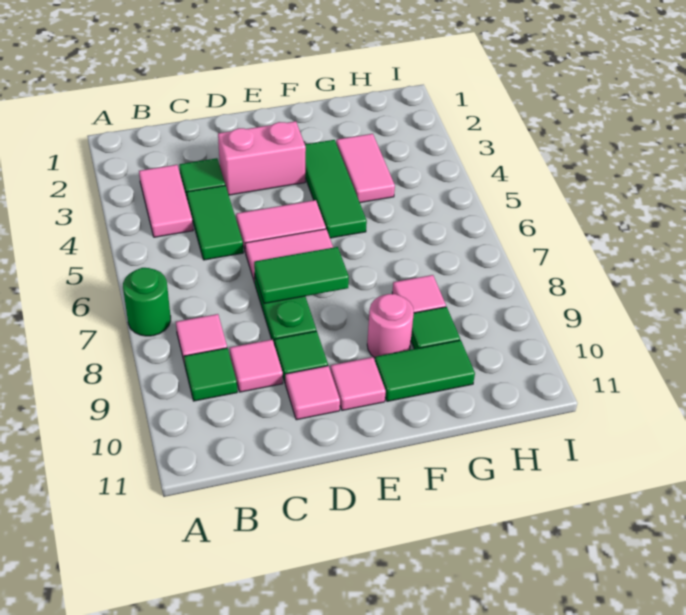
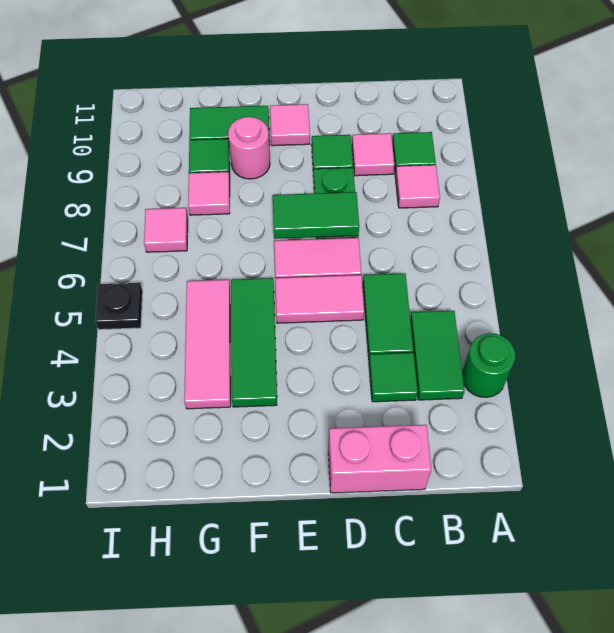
green 1x1 round brick [123,268,171,336] -> green 1x1 round brick moved to [462,333,515,397]
pink 1x2 tile [139,165,193,237] -> green 1x2 tile [410,311,465,400]
pink 1x2 brick [218,121,306,195] -> pink 1x2 brick moved to [328,425,431,493]
pink 1x1 tile [285,366,340,420] -> pink 1x1 tile moved to [144,208,188,252]
pink 1x2 tile [336,134,395,203] -> pink 1x3 tile [184,280,231,409]
none -> black 1x1 plate [95,283,143,330]

